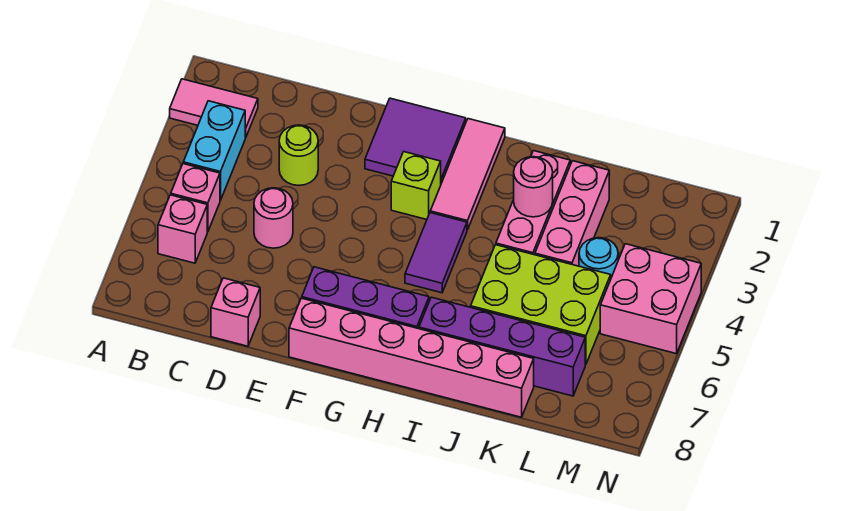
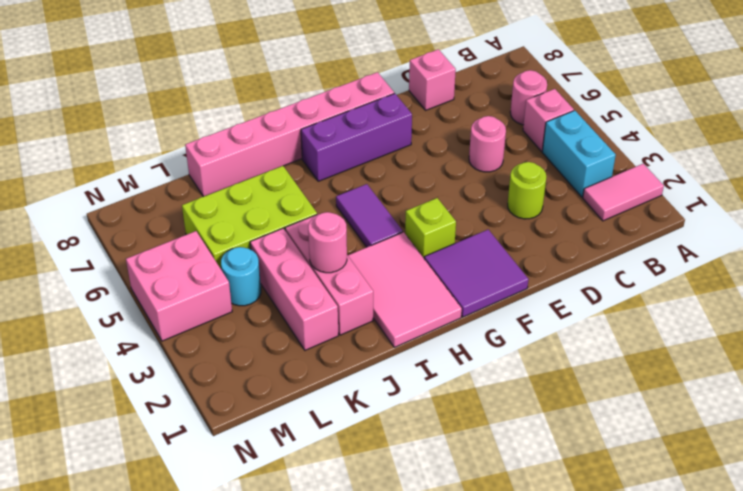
pink 1x1 brick [158,195,207,263] -> pink 1x1 round brick [510,70,547,125]
pink 1x3 tile [430,119,505,230] -> pink 2x3 tile [348,232,462,347]
purple 1x4 brick [419,297,585,396] -> none

